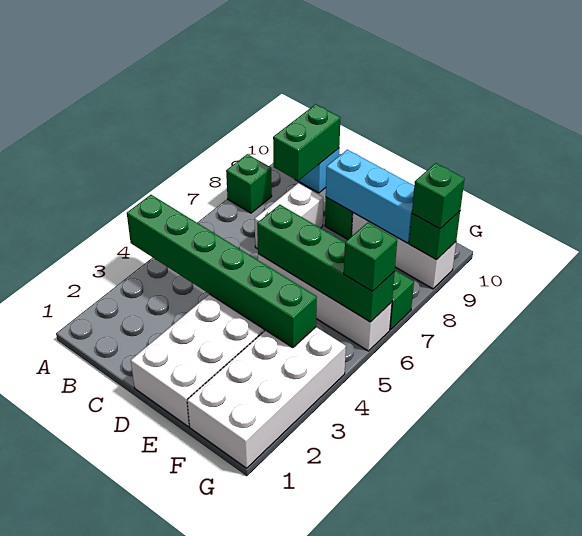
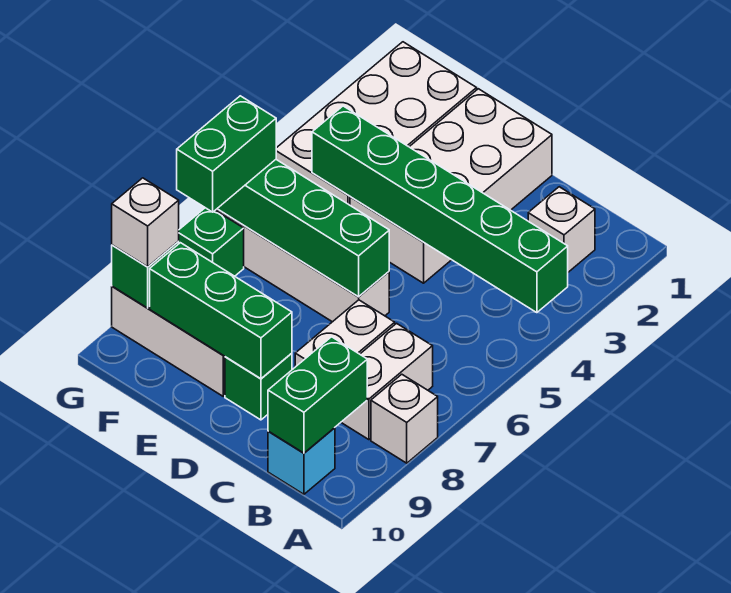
green 1x1 brick [226,154,272,213] -> white 1x1 brick [371,374,438,463]
none -> white 1x1 brick [528,187,595,272]
none -> white 1x2 brick [341,323,433,440]
cyan 1x3 brick [326,150,414,243] -> green 1x3 brick [150,243,292,379]
green 1x1 brick [344,223,397,291] -> green 1x2 brick [177,96,276,212]
green 1x1 brick [412,163,465,229] -> white 1x1 brick [112,178,179,267]

